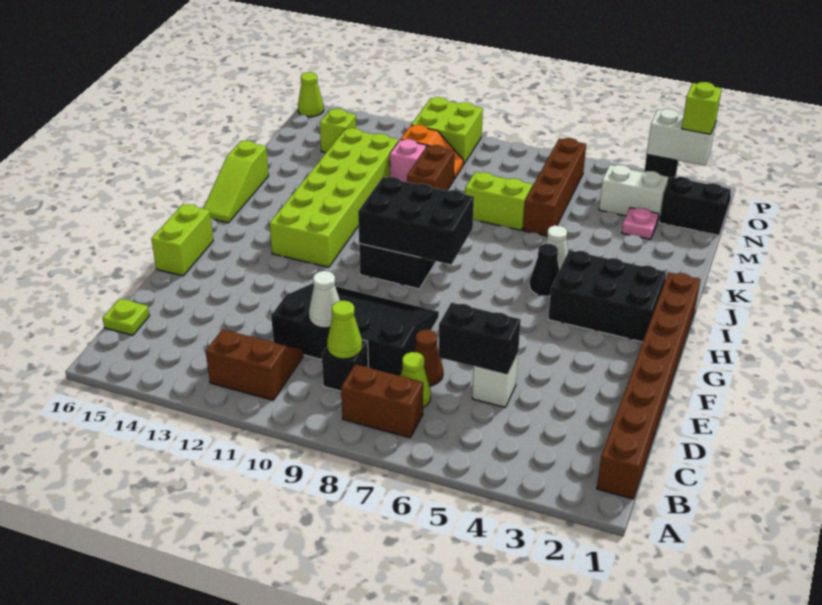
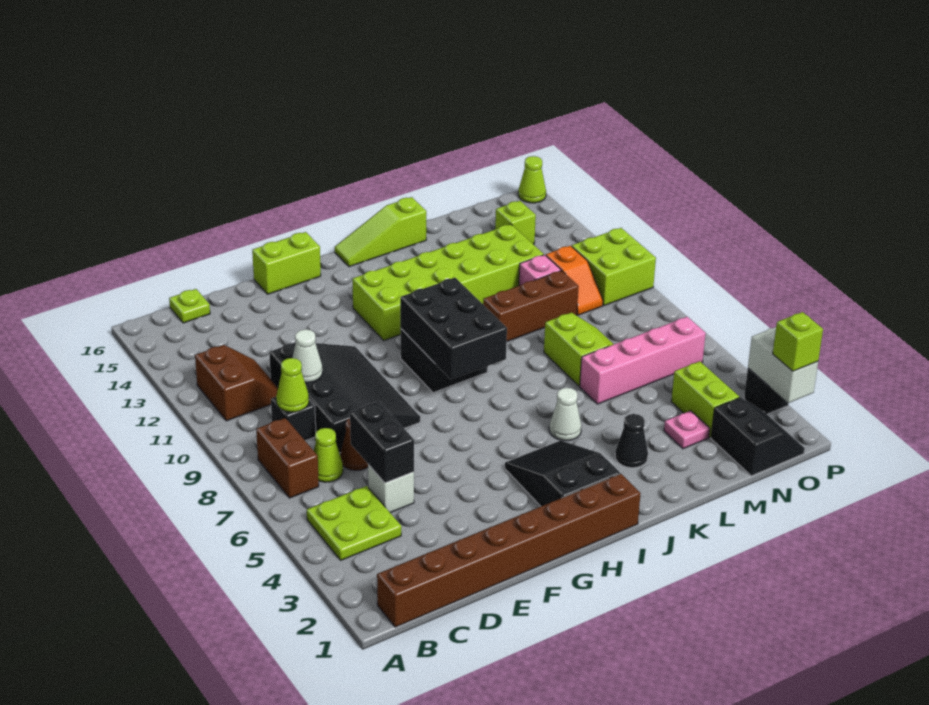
none -> lime 2x2 plate [307,486,401,560]
black 2x3 brick [548,250,666,342] -> black 2x3 slope [505,441,620,506]
black 1x1 cone [529,244,559,296] -> black 1x1 cone moved to [615,414,648,468]
brown 1x4 brick [523,138,586,236] -> pink 1x4 brick [580,317,706,404]
brown 1x2 brick [407,145,454,190] -> brown 1x3 brick [483,271,579,341]
white 1x2 brick [599,165,668,220] -> lime 1x2 brick [671,361,739,438]

